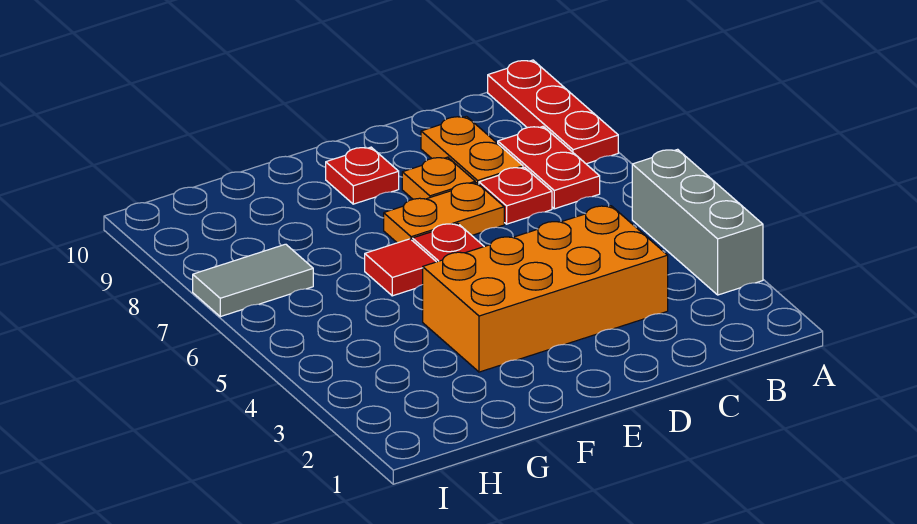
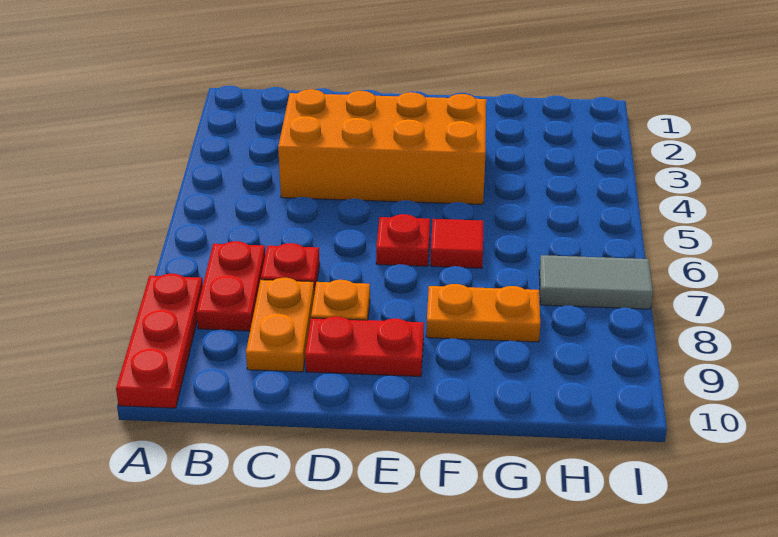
grey 1x3 brick [632,149,763,295] -> none
orange 1x2 plate [384,183,504,243] -> orange 1x2 plate moved to [426,284,540,342]
red 1x1 plate [326,147,399,204] -> red 1x2 plate [305,316,424,376]

